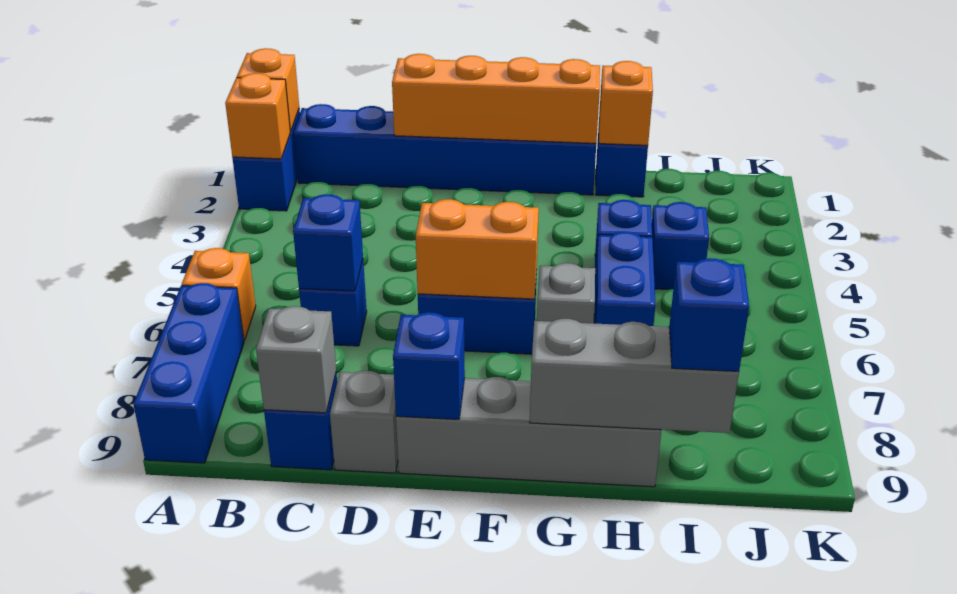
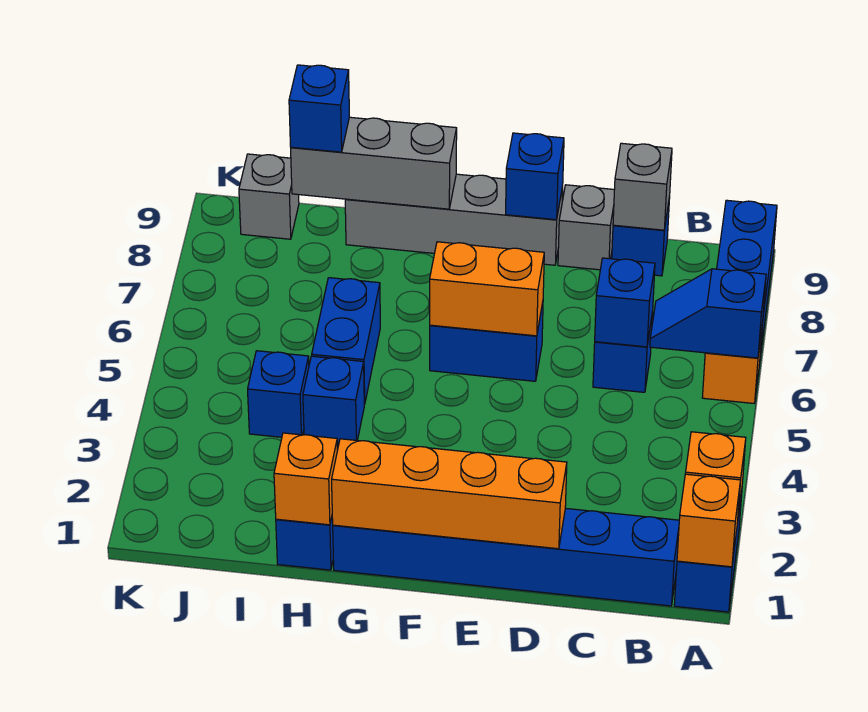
none -> blue 1x2 slope [650,269,766,358]
grey 1x1 brick [537,263,595,323] -> grey 1x1 brick moved to [239,154,299,239]

